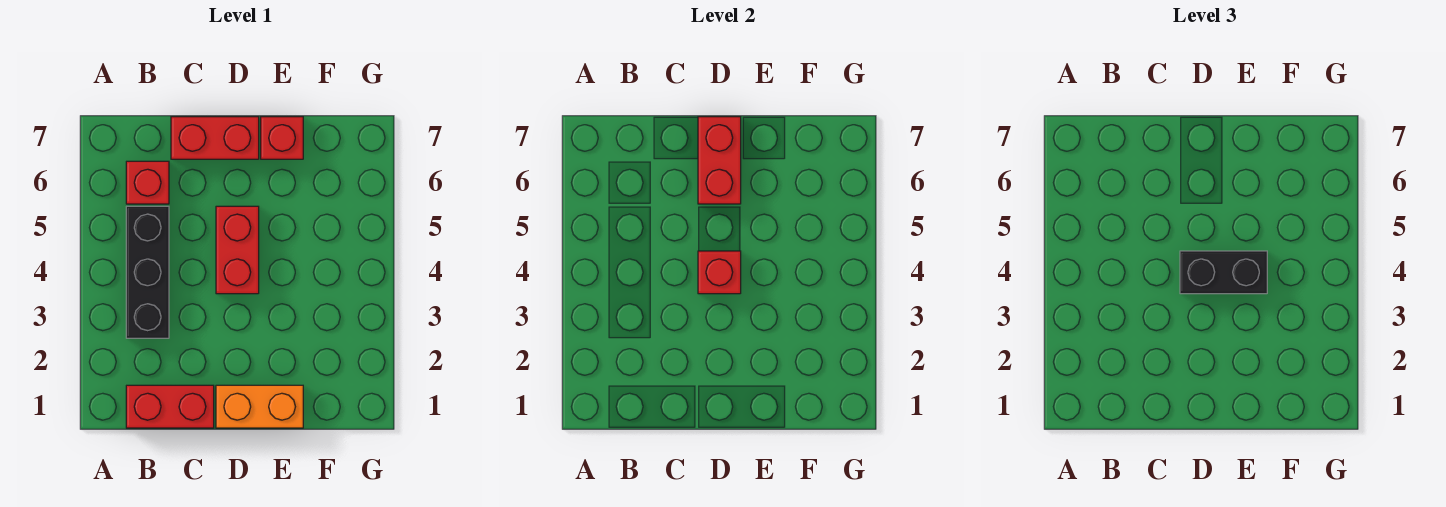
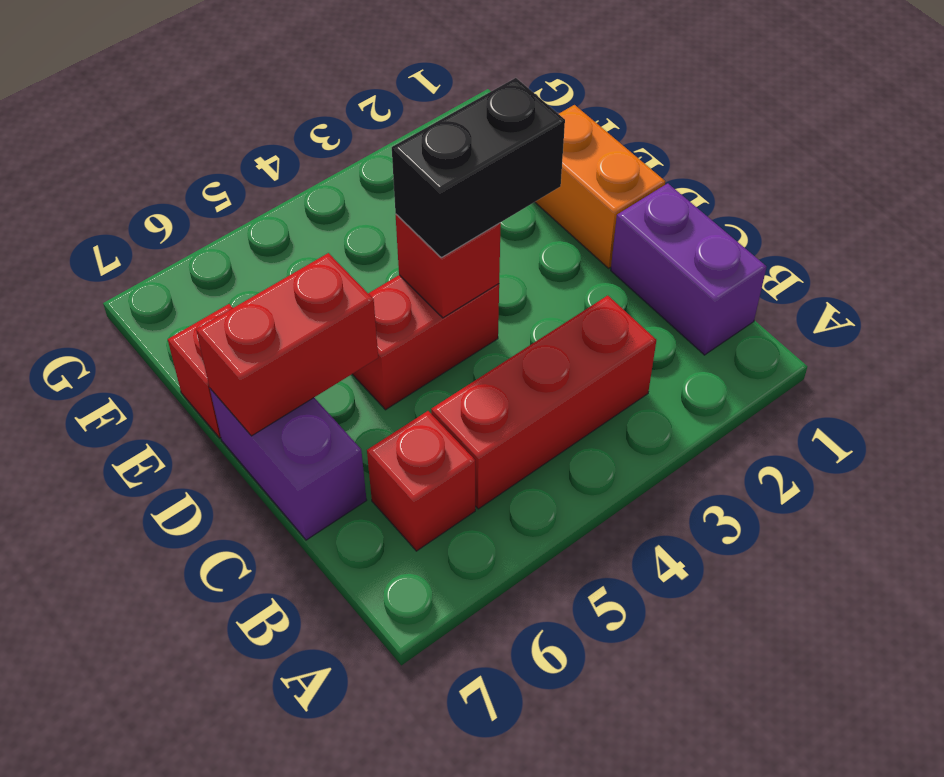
red 1x2 brick [126,385,214,428] -> purple 1x2 brick [611,183,767,355]
black 1x3 brick [126,206,169,338] -> red 1x3 brick [431,296,656,509]
red 1x2 brick [171,117,259,159] -> purple 1x2 brick [210,389,367,540]
black 1x2 brick [1180,251,1267,294] -> black 1x2 brick turned to [392,78,565,258]

